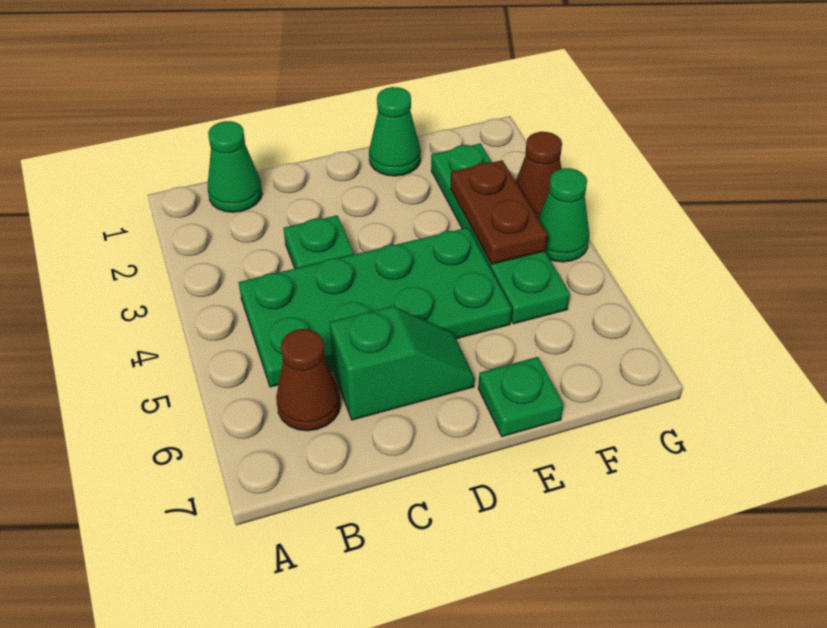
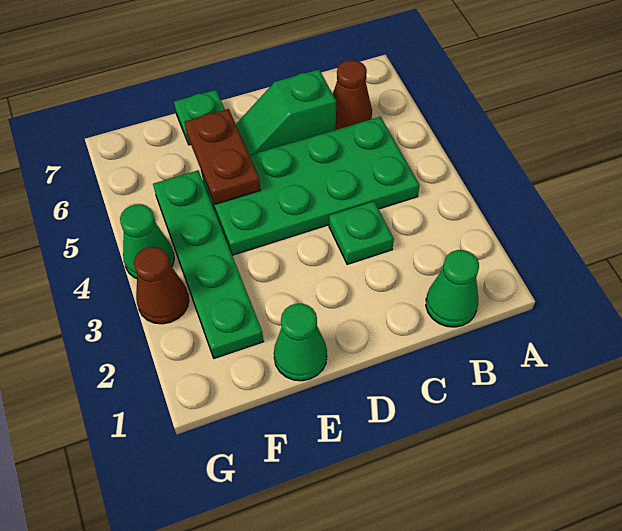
brown 1x2 plate [451,160,547,264] -> brown 1x2 plate moved to [185,109,261,204]

